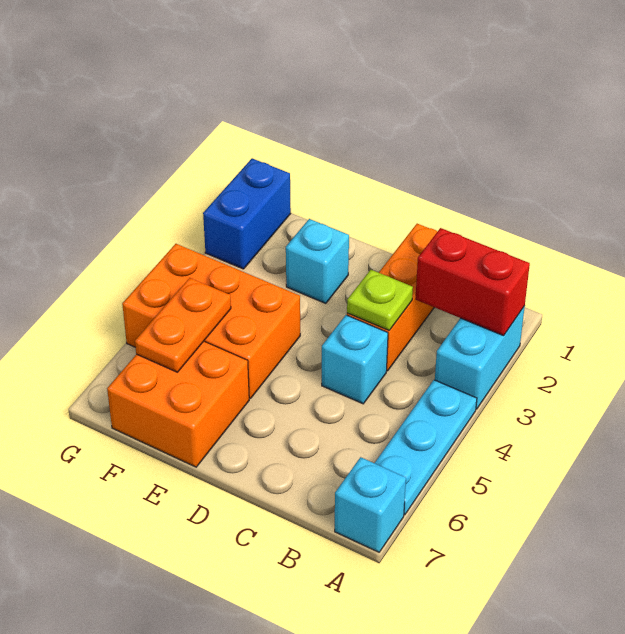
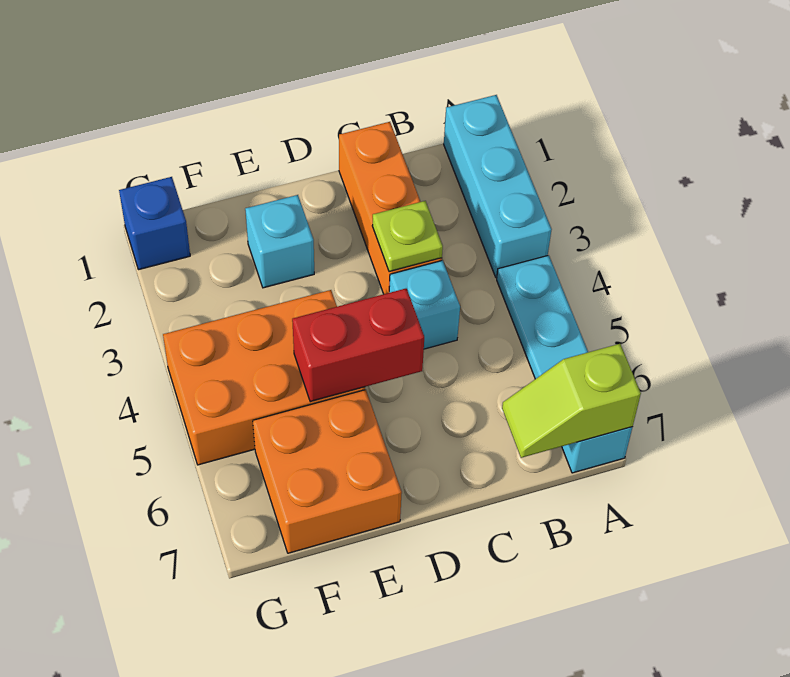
cyan 1x2 brick [435,306,525,409] -> cyan 1x3 brick [444,95,552,278]
red 1x2 brick [415,228,530,336] -> red 1x2 brick moved to [292,289,424,402]
none -> lime 1x2 slope [502,344,641,458]
orange 1x2 plate [135,278,231,372] -> none
blue 1x2 brick [203,158,291,269] -> blue 1x1 brick [119,177,190,270]

